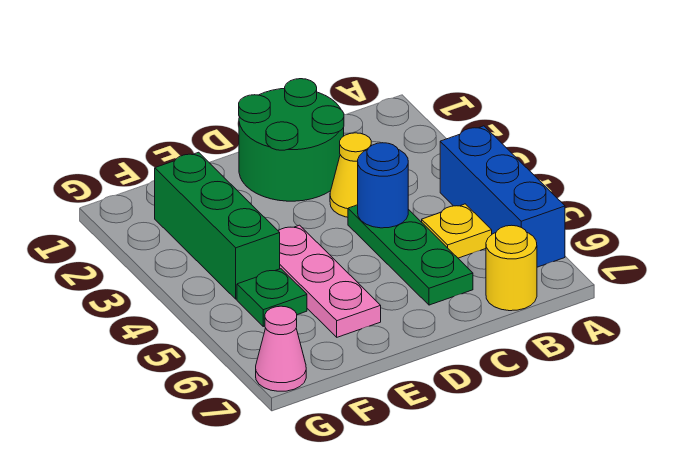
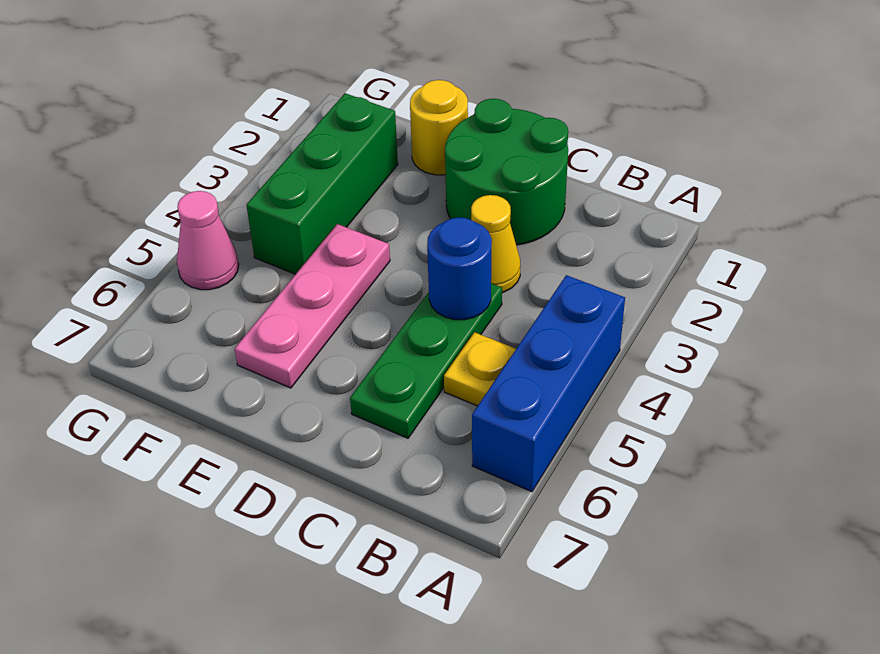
yellow 1x1 round brick [486,225,537,311] -> yellow 1x1 round brick moved to [410,80,468,175]
green 1x1 plate [237,269,307,326] -> none
pink 1x1 cone [256,306,306,391] -> pink 1x1 cone moved to [177,191,239,290]

